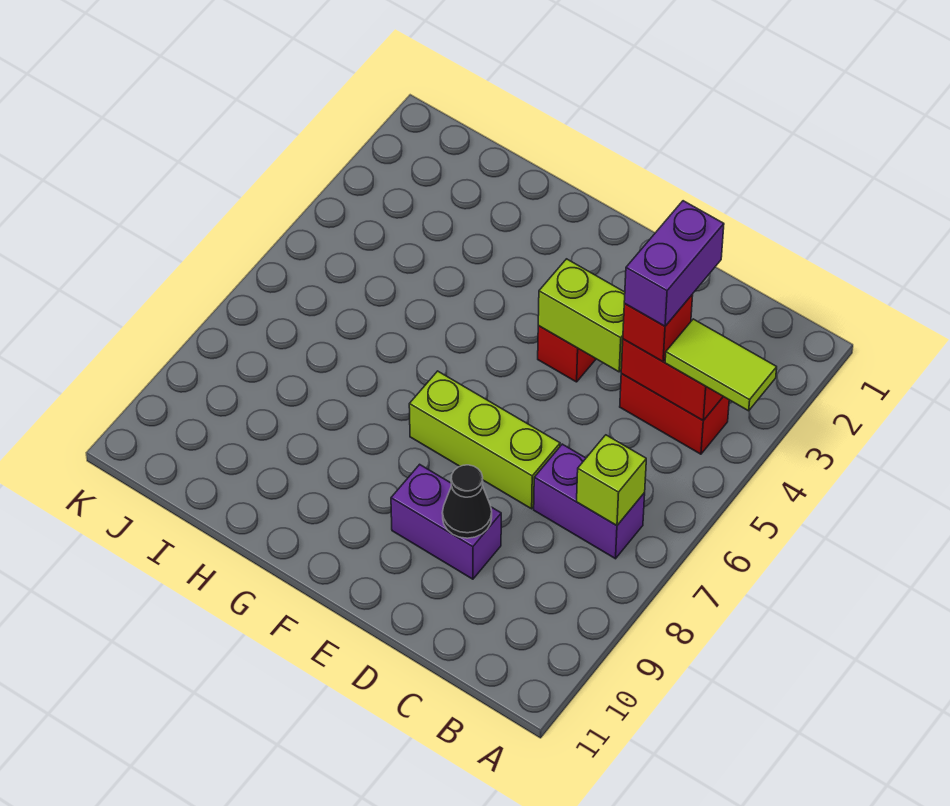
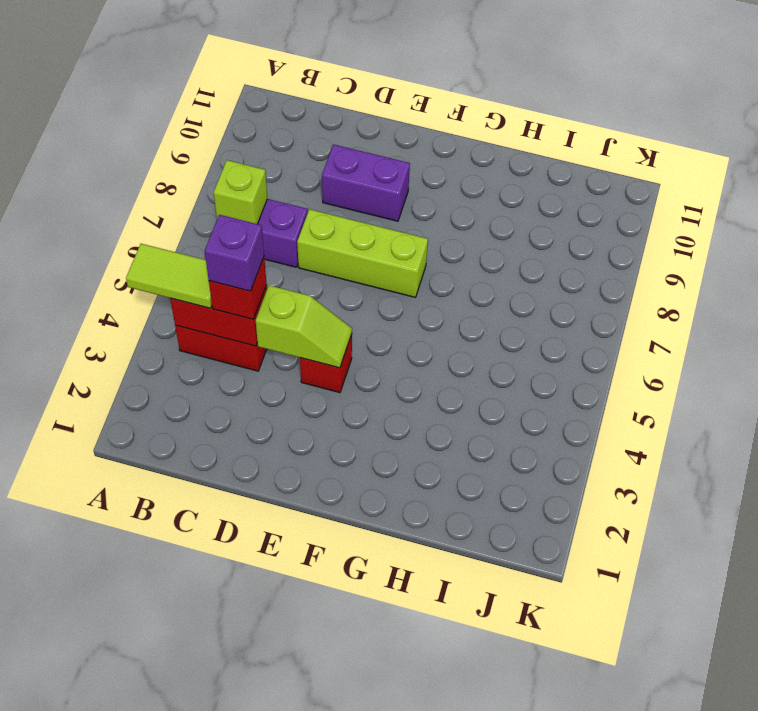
purple 1x2 brick [624,201,724,326] -> purple 1x1 brick [205,215,264,291]
lime 1x2 brick [538,259,625,372] -> lime 1x2 slope [256,285,352,368]
black 1x1 cone [442,465,492,538] -> none

